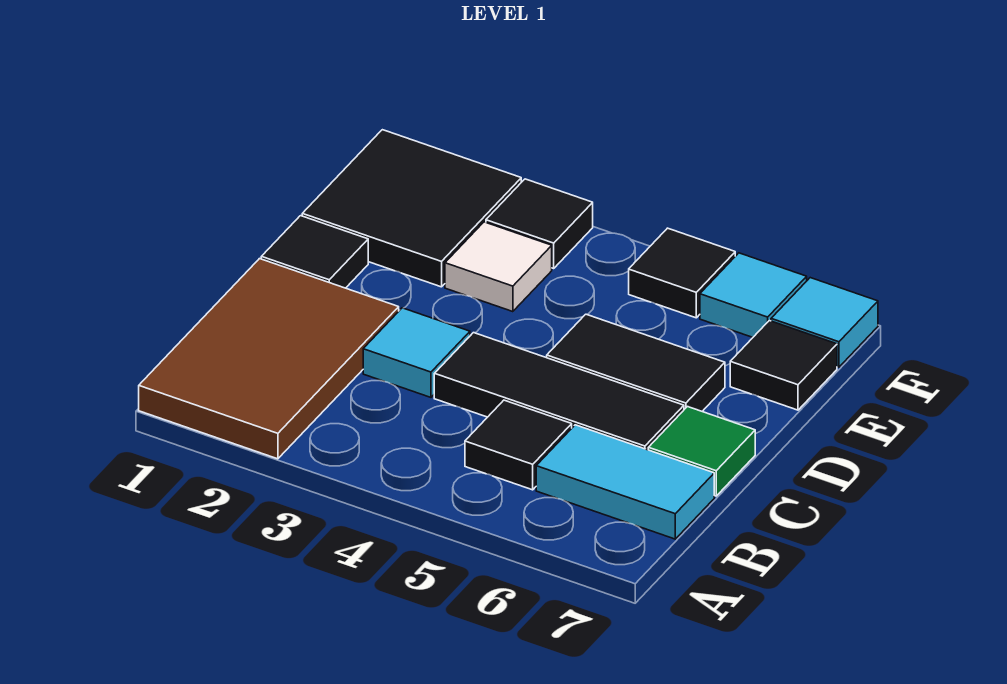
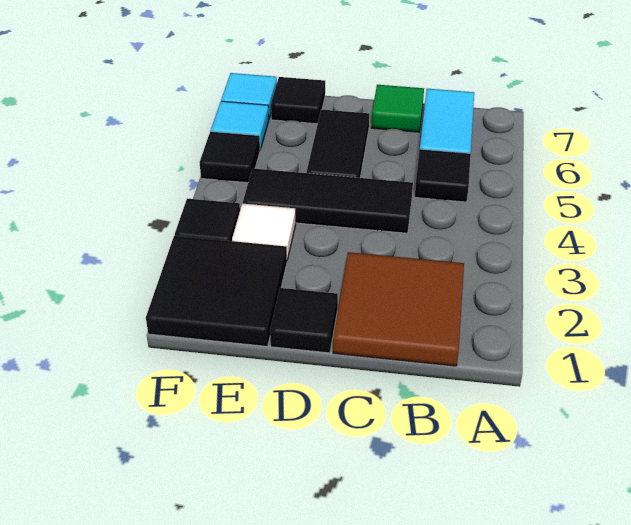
brown 2x3 tile [139,259,399,459] -> brown 2x2 tile [333,252,464,366]
cyan 1x1 tile [363,308,470,397] -> none
black 1x3 tile [434,333,684,450] -> black 1x3 tile turned to [243,169,413,233]

